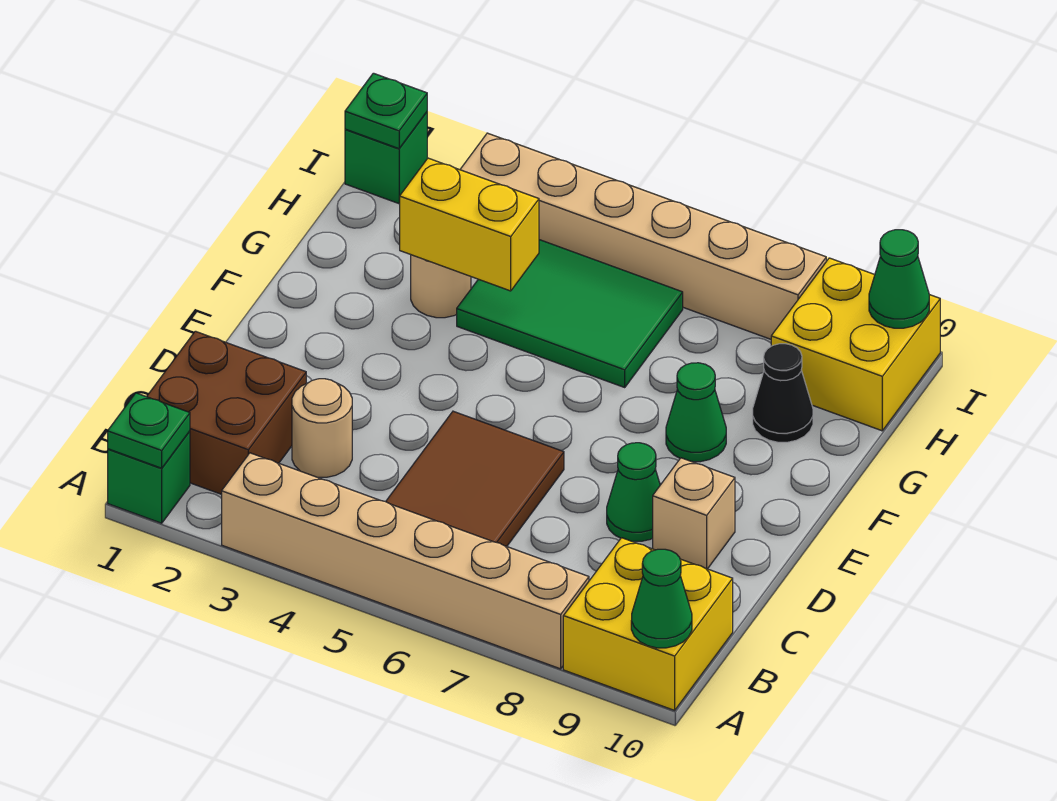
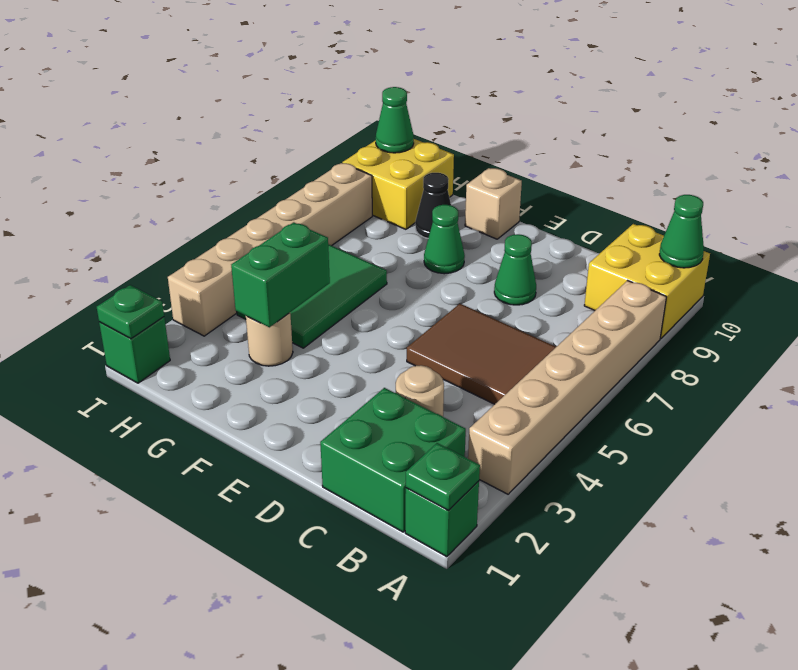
brown 2x2 brick [147,331,306,494] -> green 2x2 brick [320,388,466,532]
tan 1x1 brick [653,458,735,569] -> tan 1x1 brick moved to [465,168,522,239]
yellow 1x2 brick [400,158,539,291] -> green 1x2 brick [231,222,330,327]

